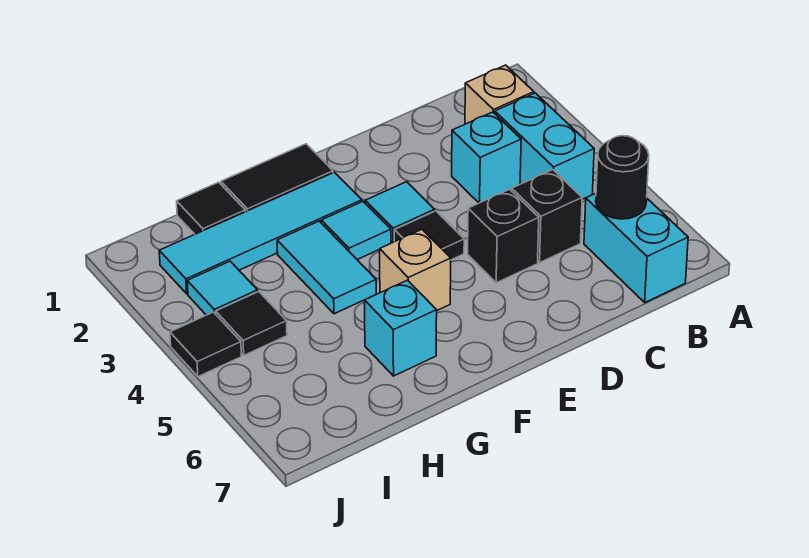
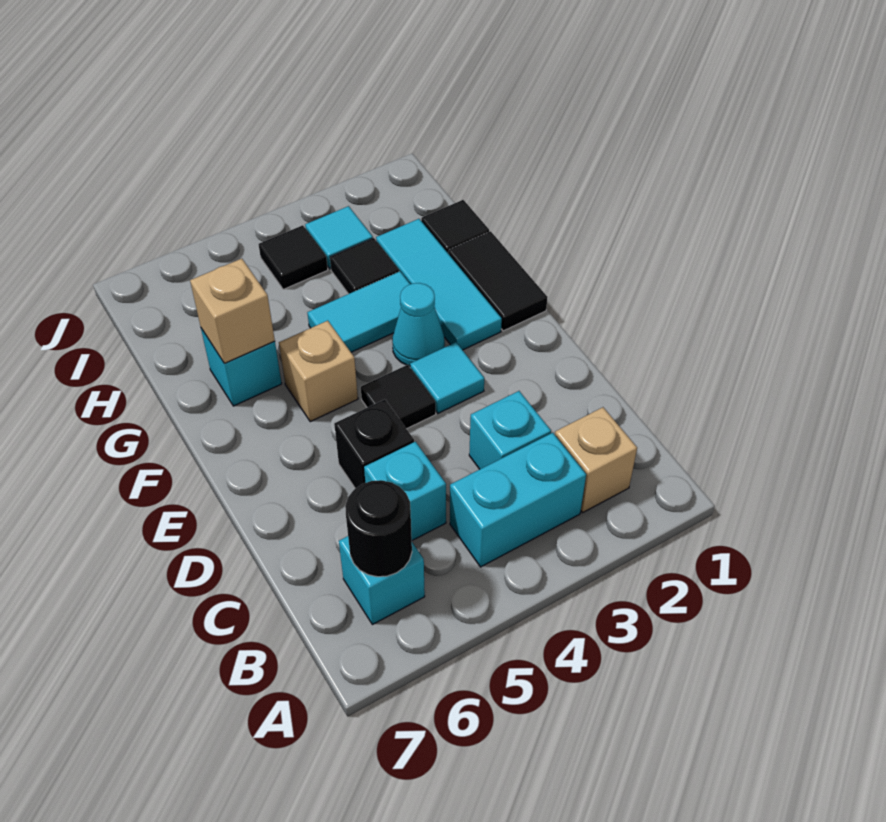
cyan 1x2 brick [584,193,688,302] -> cyan 1x1 brick [339,536,425,625]
black 1x1 brick [512,170,582,262] -> cyan 1x1 brick [364,442,446,540]
cyan 1x4 tile [159,172,362,294] -> cyan 1x3 tile [376,219,502,350]
cyan 1x1 tile [321,202,391,260] -> cyan 1x1 cone [392,283,445,366]
none -> tan 1x1 brick [190,259,275,363]
black 1x1 tile [170,312,241,377] -> black 1x1 tile moved to [330,238,399,294]

